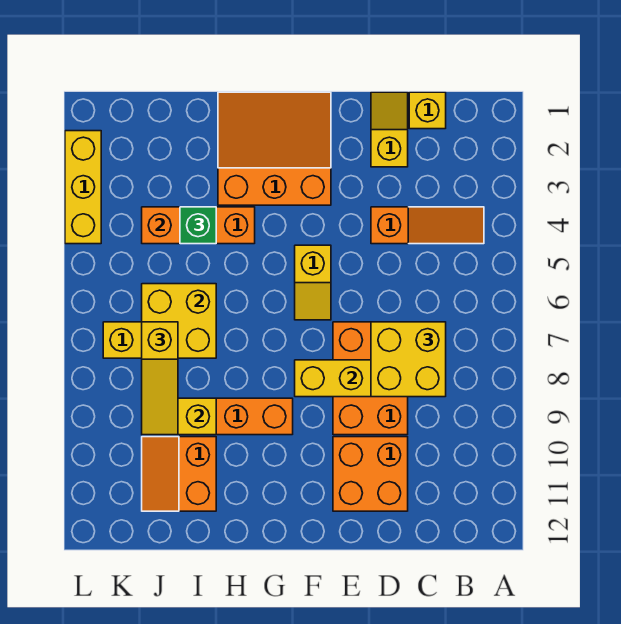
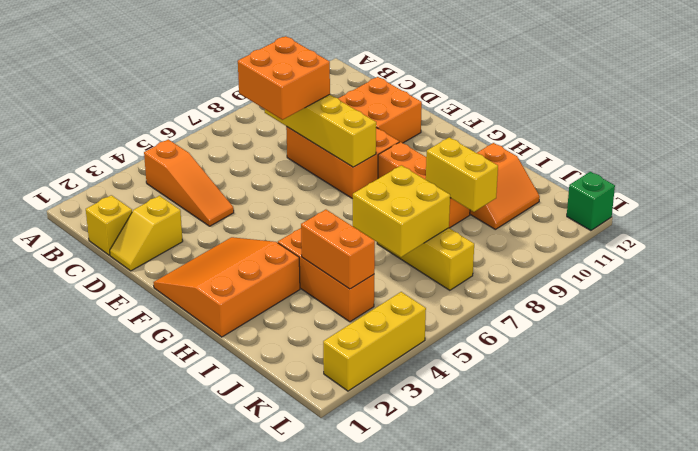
orange 1x3 slope [371,207,484,244] -> orange 1x3 slope turned to [144,139,234,226]
yellow 2x2 brick [371,322,446,397] -> orange 2x2 brick [238,36,330,120]
orange 2x3 brick [333,322,408,435] -> orange 2x3 brick turned to [286,127,399,199]
orange 3x3 slope [218,92,331,205] -> orange 3x3 slope turned to [153,237,300,337]
yellow 1x2 slope [295,245,331,320] -> none
green 1x1 brick [180,207,216,244] -> green 1x1 brick moved to [567,172,615,231]
yellow 1x3 slope [142,322,178,435] -> none

